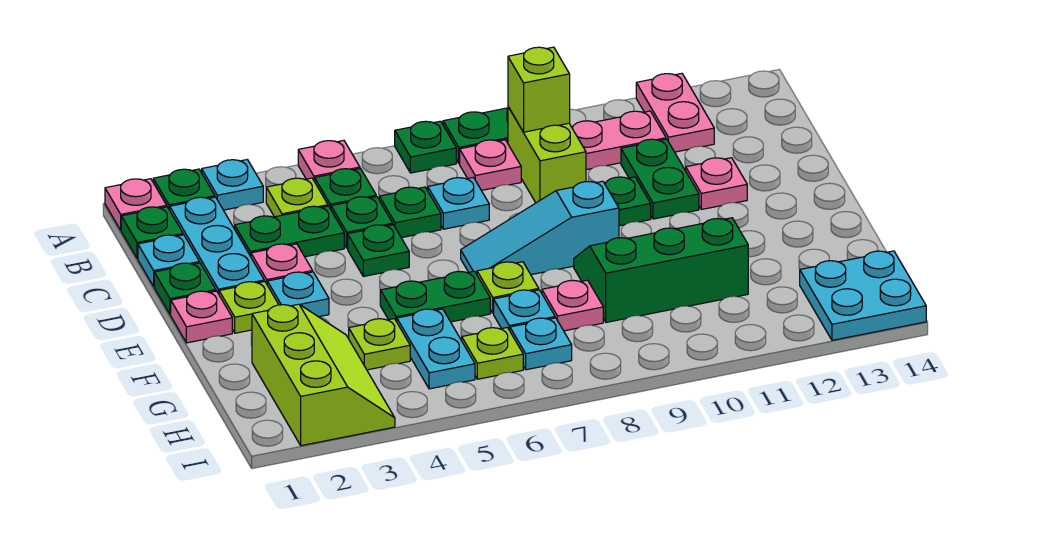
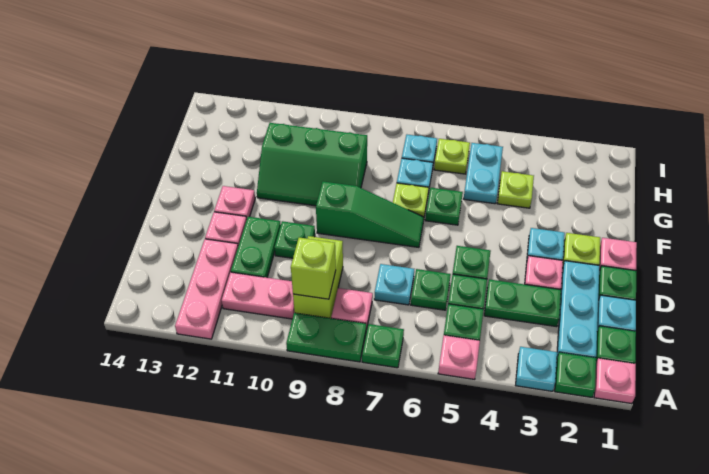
pink 1x2 plate [636,73,714,152] -> pink 1x3 plate [175,239,238,339]
lime 1x1 plate [266,178,328,217] -> none
cyan 1x3 slope [461,181,619,275] -> green 1x3 slope [316,182,424,247]
green 1x2 plate [380,271,490,322] -> green 1x1 plate [425,188,463,225]
lime 2x3 slope [252,304,395,446] -> none
pink 1x1 plate [542,280,603,331] -> pink 1x1 plate moved to [214,186,255,219]
cyan 2x2 plate [800,251,926,340] -> none

